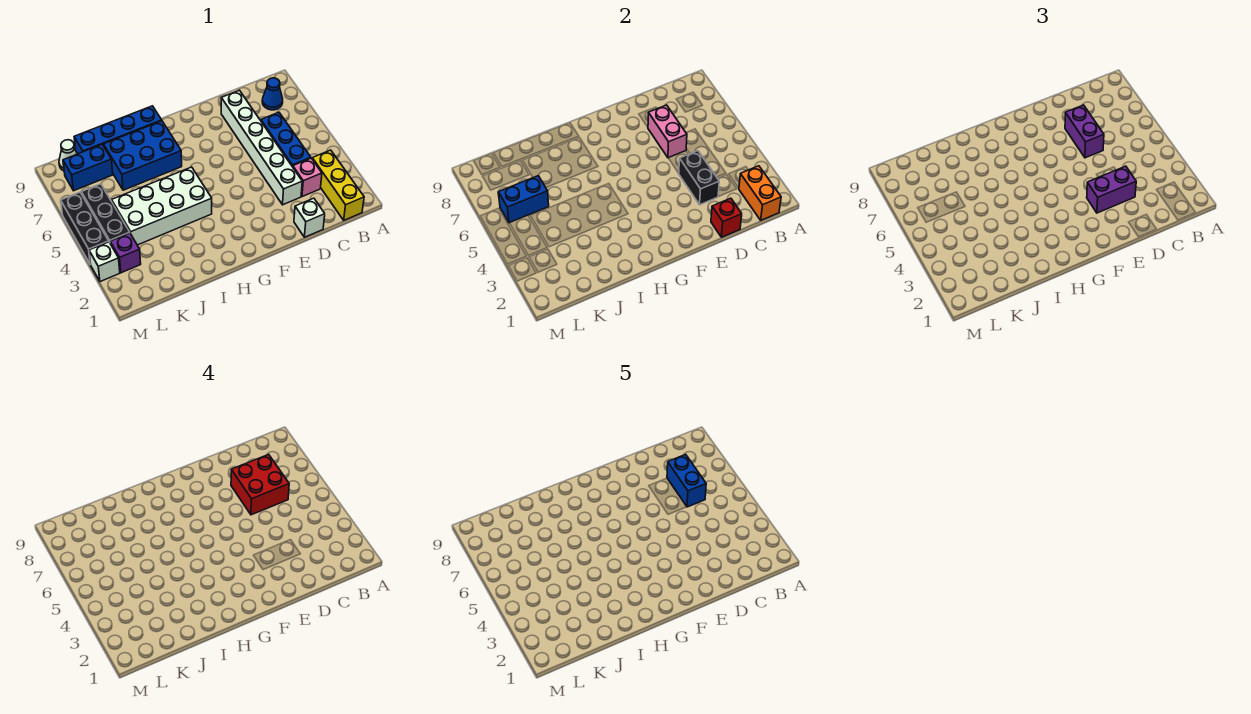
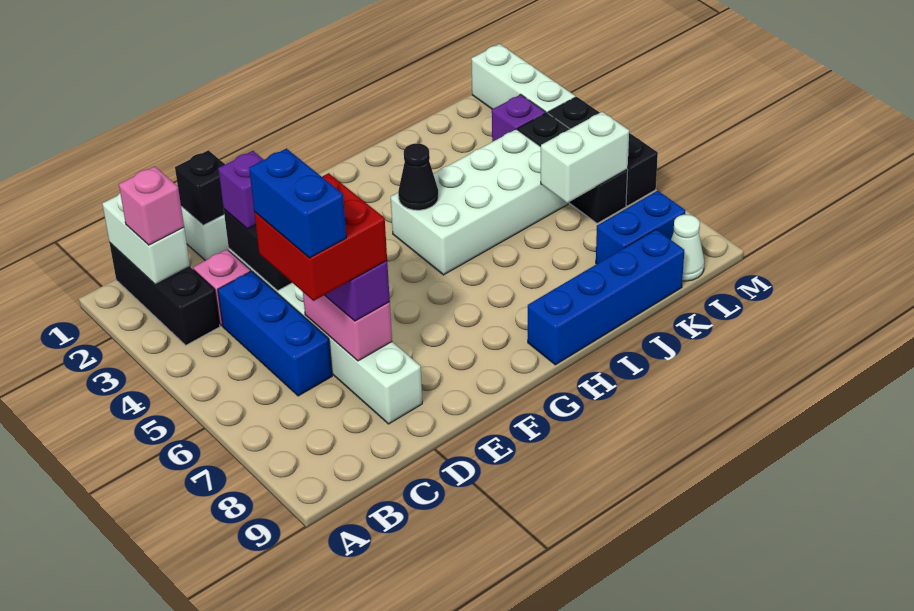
yellow 1x3 brick [312,150,364,220] -> black 1x3 brick [110,243,220,345]
orange 1x2 brick [739,166,781,220] -> white 1x2 brick [102,193,190,284]
none -> pink 1x1 brick [119,166,184,245]
blue 1x1 cone [262,78,283,110] -> none
red 1x1 brick [711,198,742,237] -> black 1x1 brick [175,150,225,225]
purple 1x2 brick [1087,166,1136,213] -> purple 1x1 brick [218,151,264,229]
none -> black 1x1 cone [398,144,438,210]
blue 2x3 brick [104,121,182,190] -> none
blue 1x2 brick [498,176,549,223] -> white 1x2 brick [541,112,629,203]
white 1x1 brick [89,242,120,282] -> white 1x3 brick [471,44,575,113]

